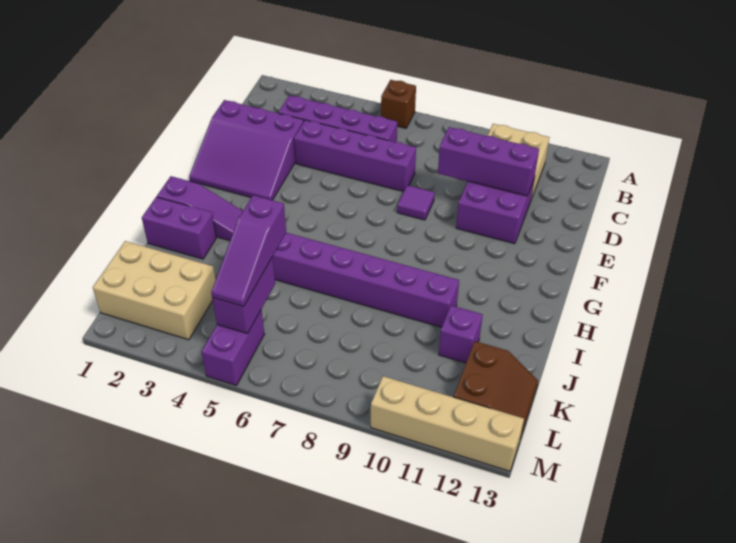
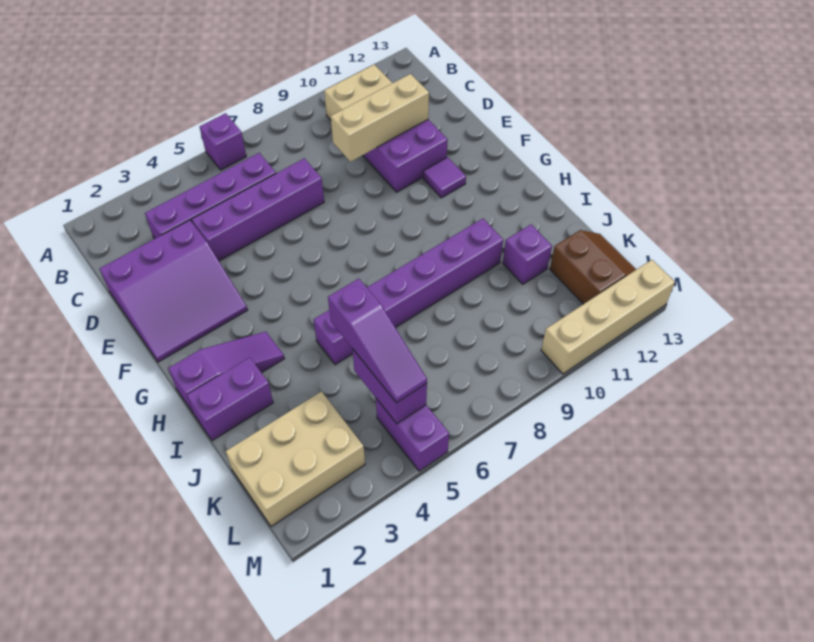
brown 1x1 brick [381,80,416,128] -> purple 1x1 brick [200,113,246,170]
purple 1x3 brick [438,127,539,196] -> tan 1x3 brick [331,74,429,162]
purple 1x1 tile [397,185,435,220] -> purple 1x1 tile moved to [423,157,466,198]

